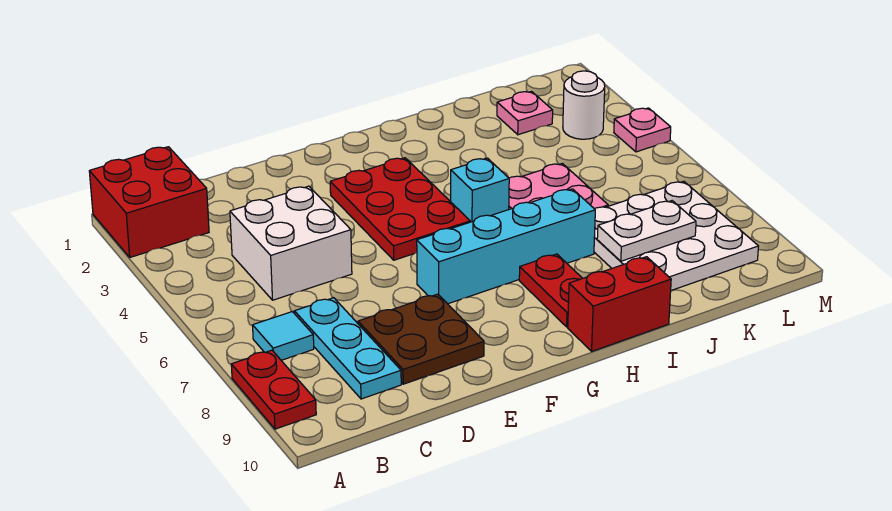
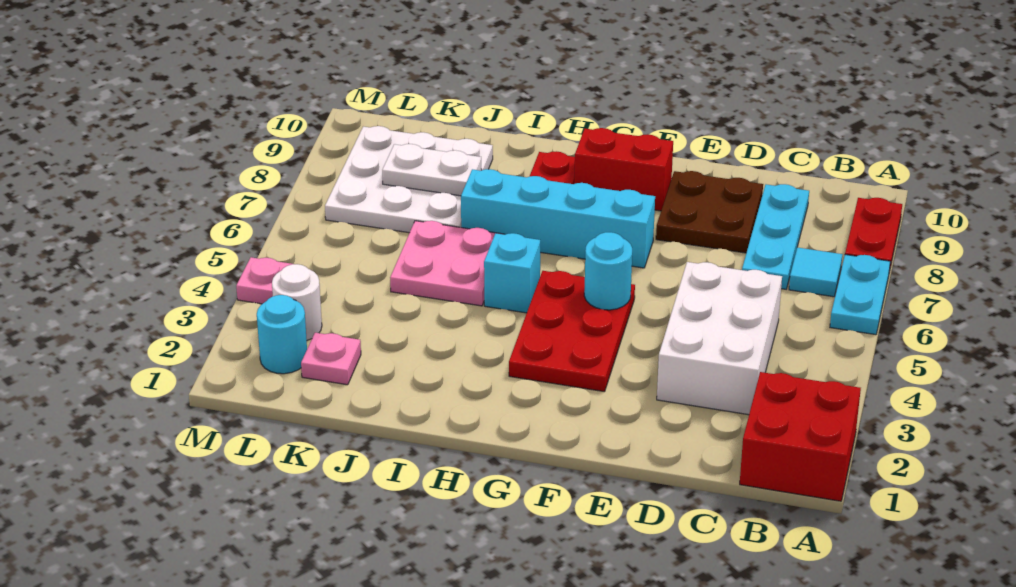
none -> cyan 1x2 plate [830,255,890,335]
white 2x2 brick [230,186,352,300] -> white 2x3 brick [657,262,782,415]
none -> cyan 1x1 round brick [584,232,632,310]
red 1x2 brick [568,257,671,351] -> red 1x2 brick moved to [574,128,673,211]
none -> cyan 1x1 round brick [257,295,307,374]

